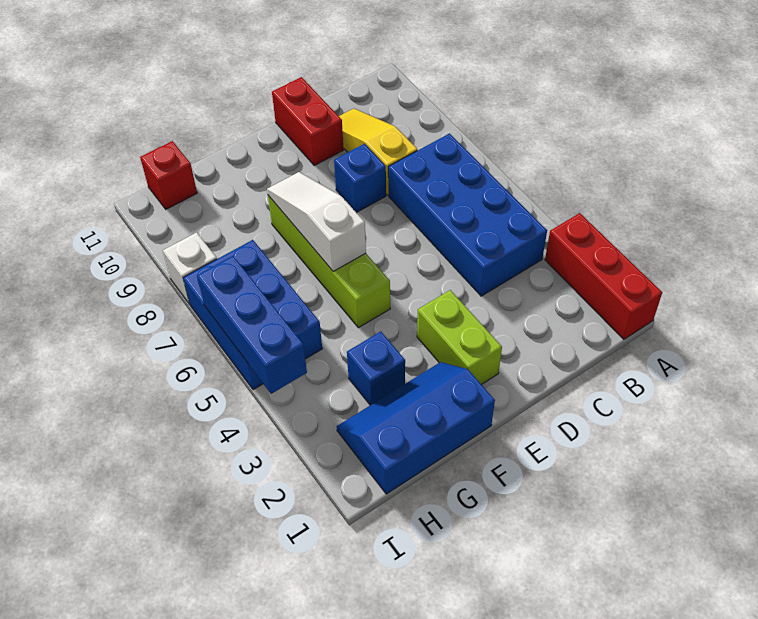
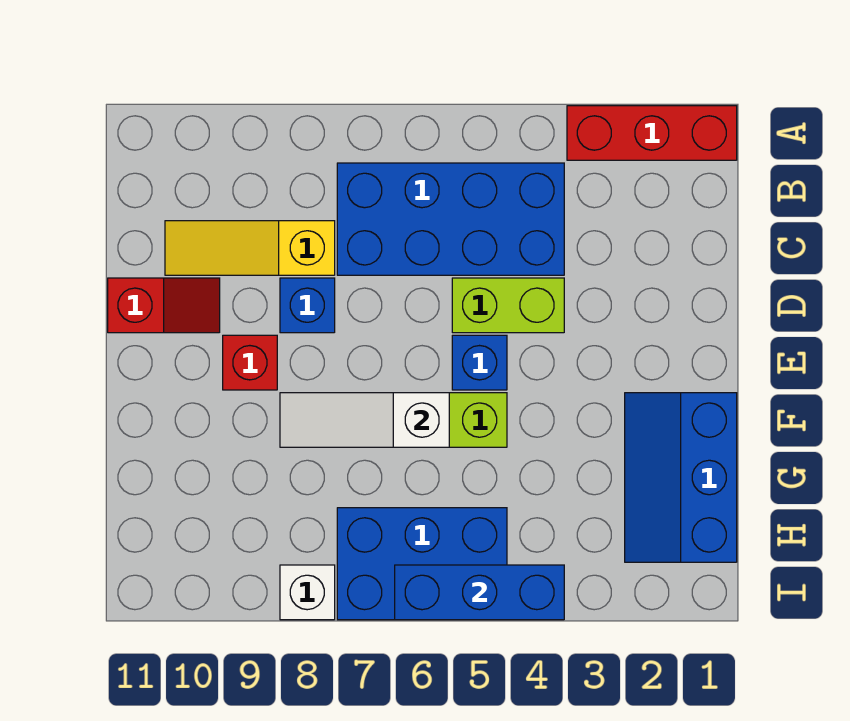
red 1x2 brick [272,77,344,165] -> red 1x2 slope [108,278,220,333]
lime 1x2 brick [417,290,502,385] -> lime 1x2 brick moved to [452,278,564,333]
blue 1x1 brick [347,332,405,405] -> blue 1x1 brick moved to [452,335,507,390]
red 1x1 brick [140,141,197,209] -> red 1x1 brick moved to [223,335,277,390]

